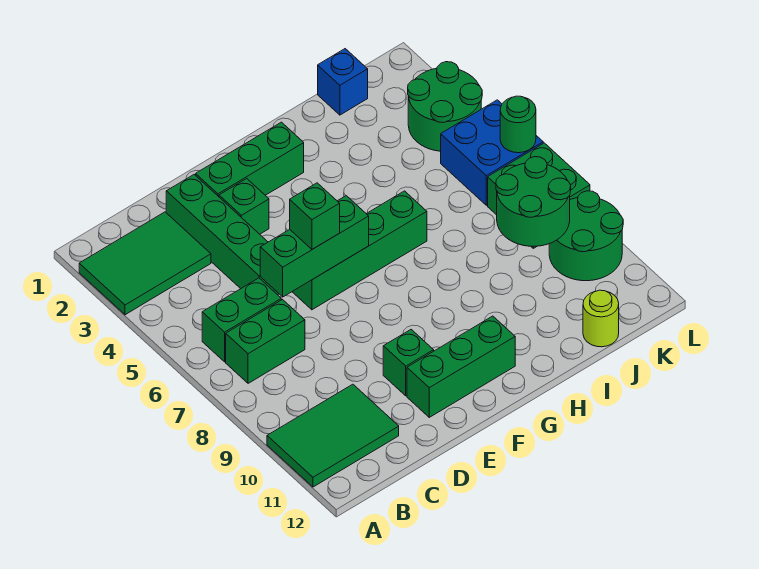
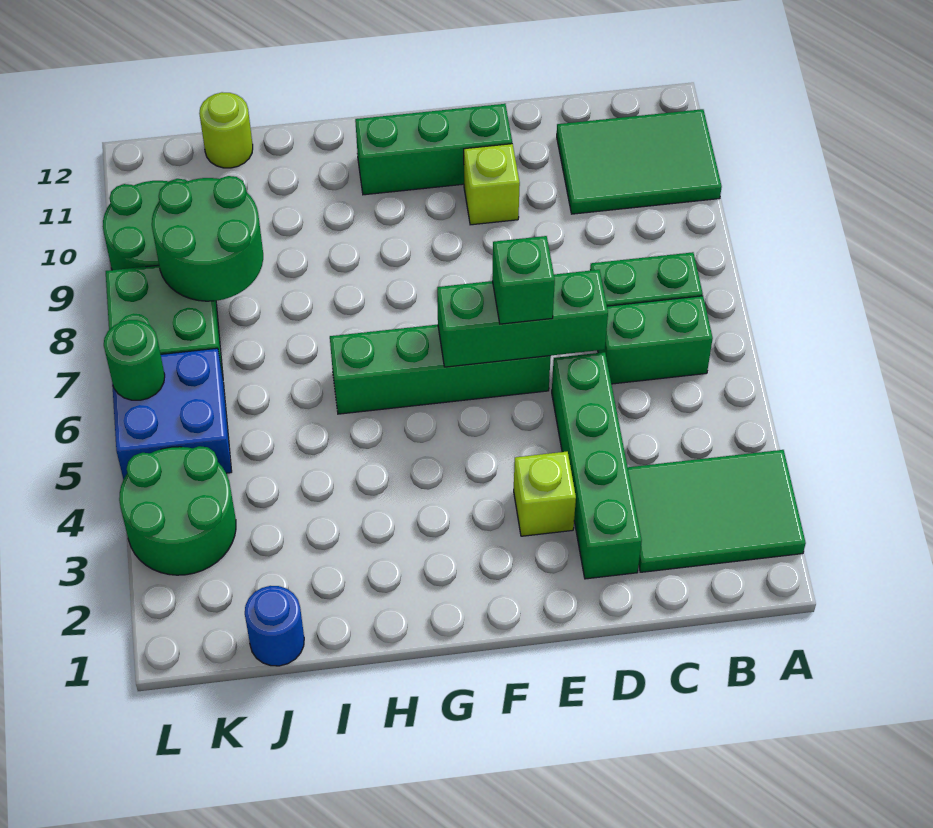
green 1x3 brick [196,122,304,197] -> none
green 1x1 brick [219,179,269,234] -> lime 1x1 brick [514,452,576,536]
green 1x1 brick [383,330,434,396] -> lime 1x1 brick [464,144,520,225]
blue 1x1 brick [318,49,368,115] -> blue 1x1 round brick [245,586,304,666]

